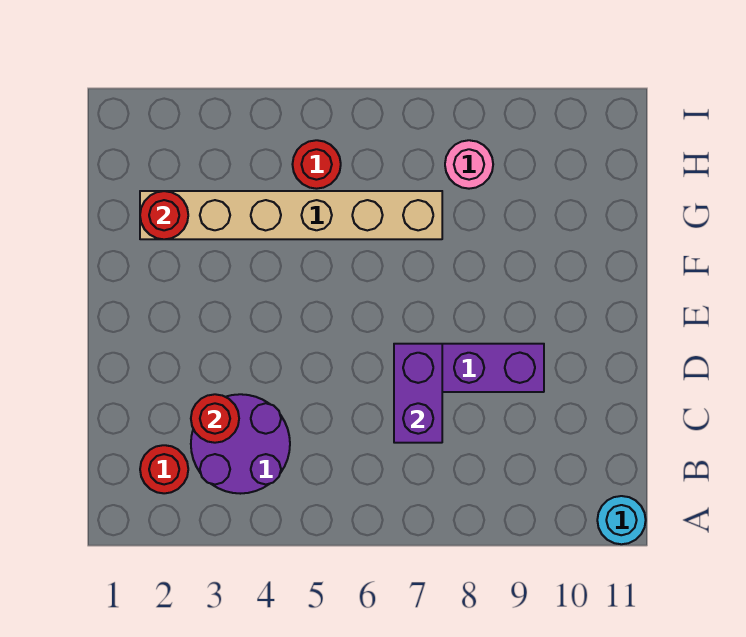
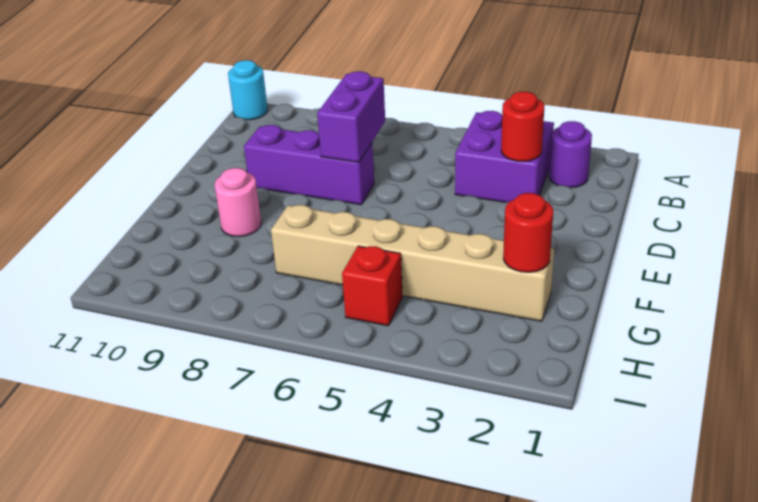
red 1x1 round brick [140,445,188,493] -> purple 1x1 round brick [549,121,592,188]
purple 2x2 round brick [191,394,290,494] -> purple 2x2 brick [455,111,554,202]
red 1x1 round brick [292,140,341,189] -> red 1x1 brick [342,246,403,326]
pink 1x1 round brick [445,140,493,189] -> pink 1x1 round brick moved to [215,168,261,237]

